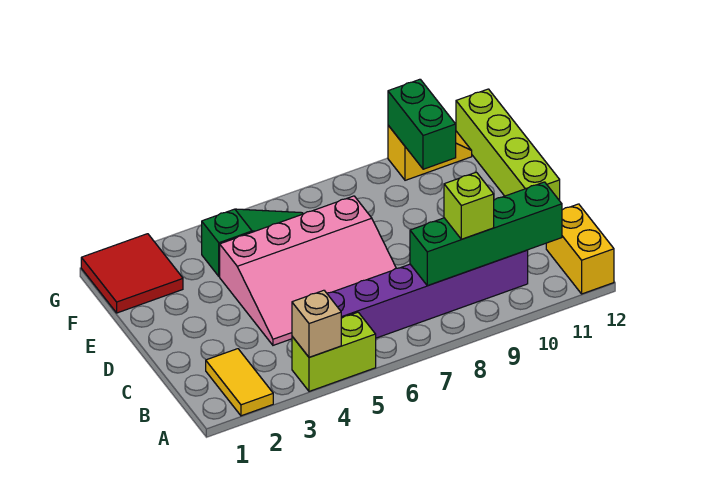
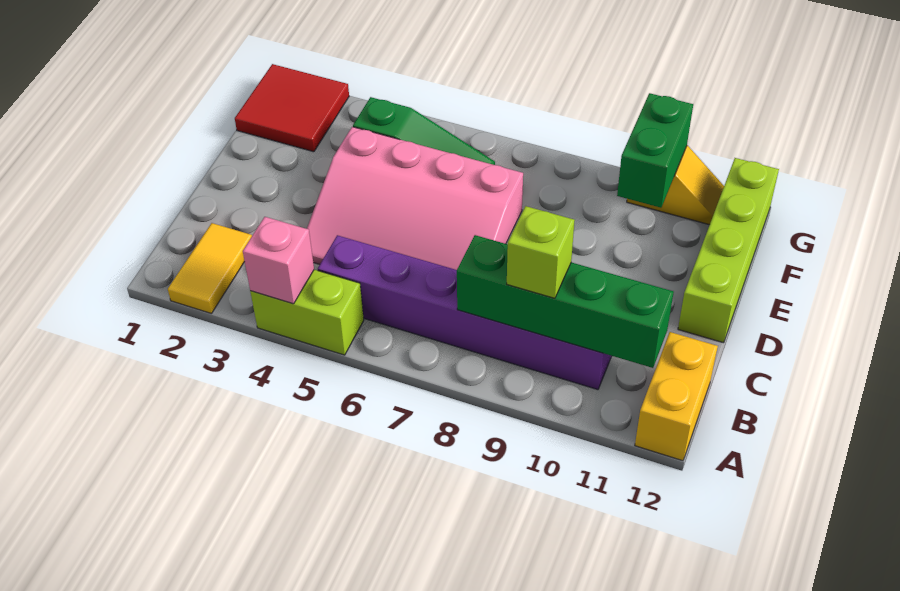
tan 1x1 brick [292,290,341,357] -> pink 1x1 brick [243,217,314,304]

